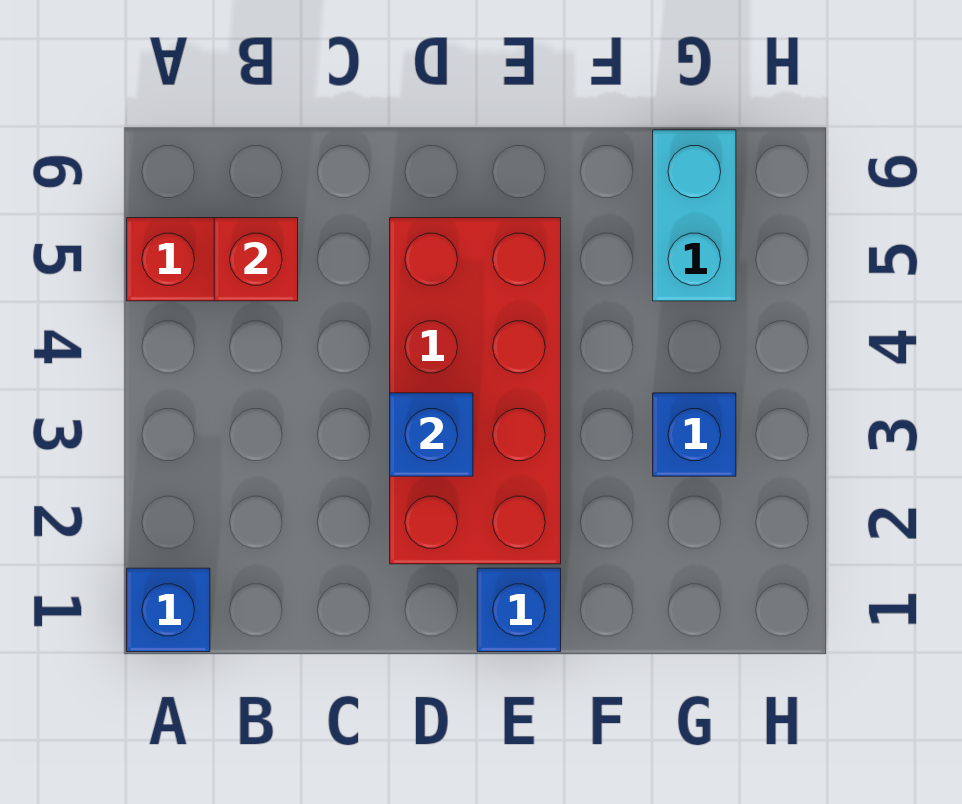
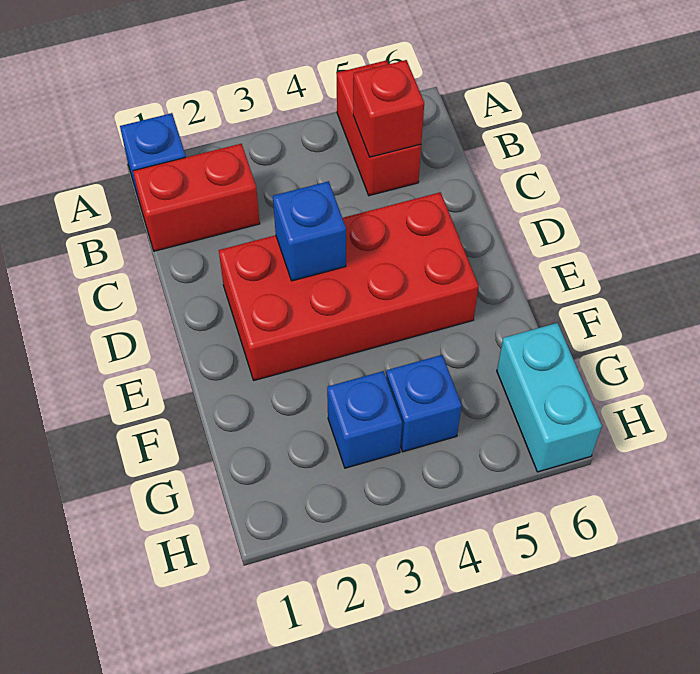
none -> red 1x2 brick [133,144,260,251]
blue 1x1 brick [477,568,561,652] -> blue 1x1 brick moved to [386,355,462,452]
cyan 1x2 brick [653,130,736,301] -> cyan 1x2 brick turned to [497,323,602,472]

